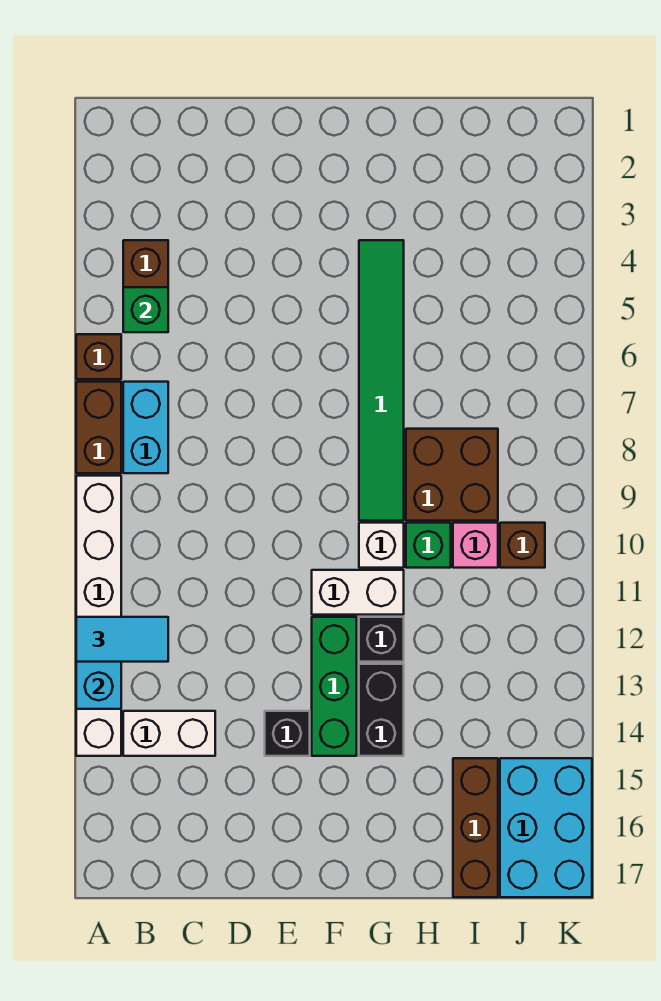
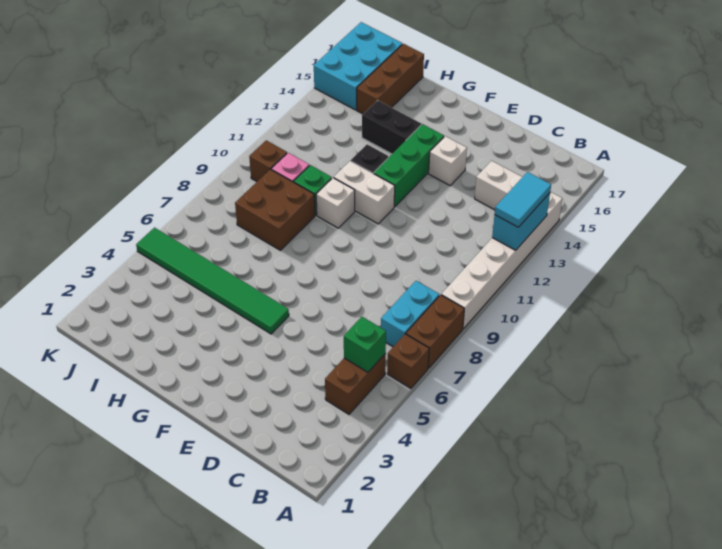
cyan 1x2 tile [76,617,168,662] -> cyan 1x2 tile turned to [495,172,551,227]
black 1x1 brick [265,711,310,756] -> white 1x1 brick [429,136,467,185]
green 1x6 tile [359,240,404,521] -> green 1x6 tile turned to [136,228,289,334]
black 1x2 brick [359,664,404,756] -> black 1x2 brick turned to [362,100,421,154]

